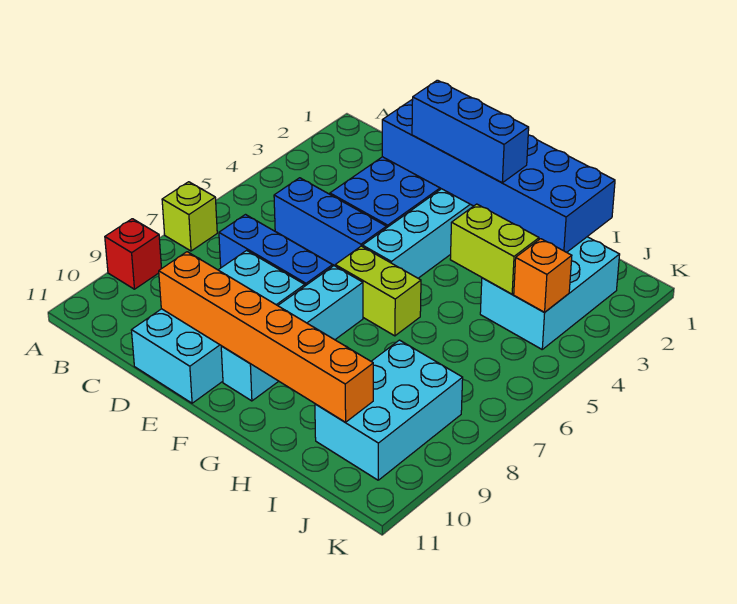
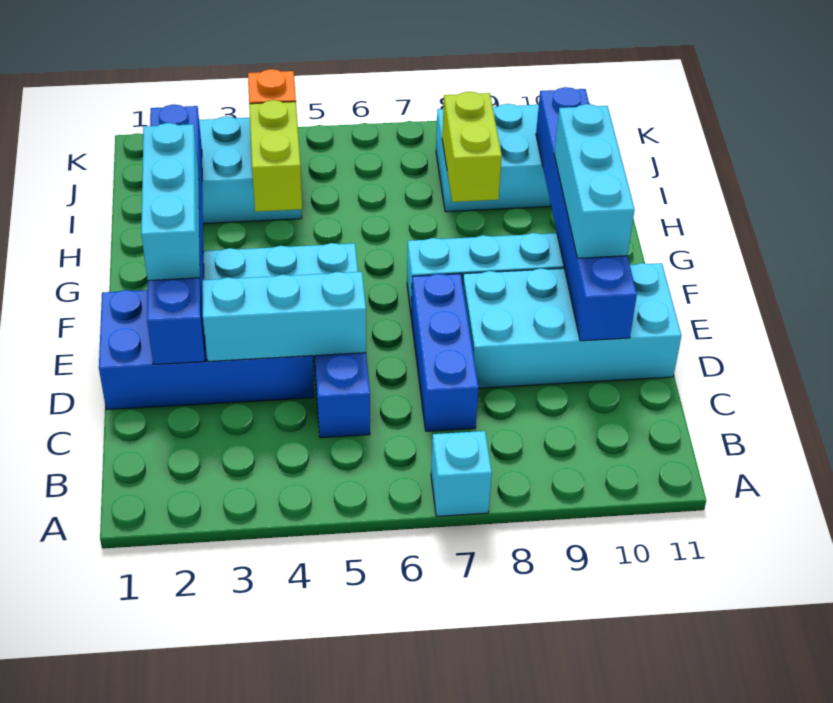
lime 1x1 brick [162,182,217,251] -> cyan 1x1 brick [431,431,492,516]
red 1x1 brick [105,219,162,289] -> none
blue 2x6 brick [382,99,615,252] -> blue 1x6 brick [147,104,205,364]
none -> cyan 1x3 brick [202,272,366,361]
orange 1x6 brick [159,252,373,422] -> blue 1x6 brick [536,87,637,341]
blue 1x3 brick [412,80,529,183] -> cyan 1x3 brick [141,123,200,281]
none -> cyan 1x3 brick [554,104,635,258]
lime 1x2 brick [335,246,421,336] -> lime 1x2 brick moved to [442,91,502,202]

